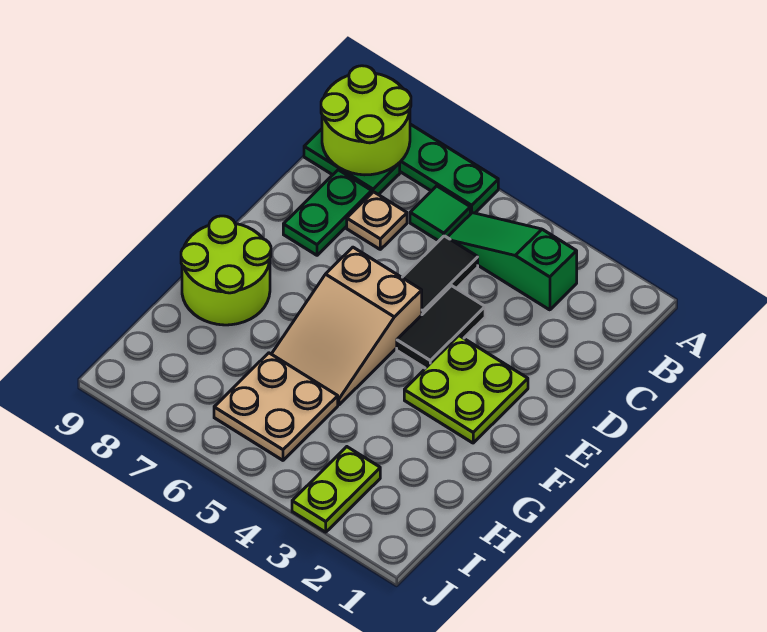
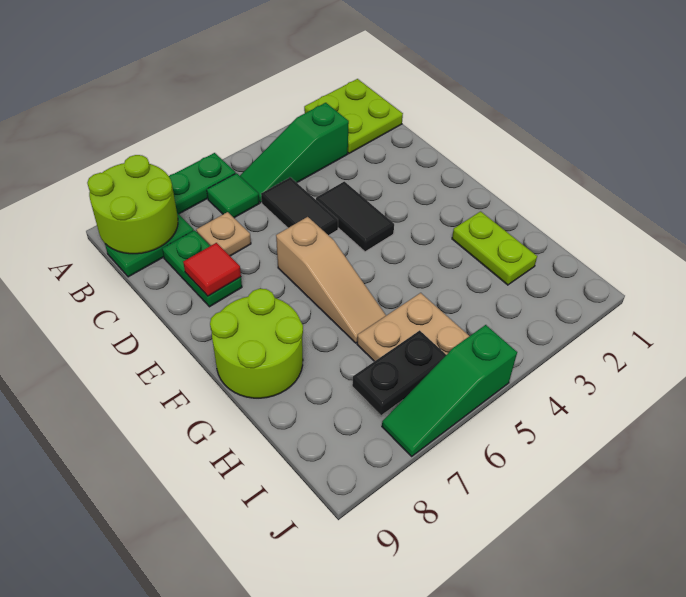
none -> red 1x1 tile [183,243,241,296]
lime 2x2 plate [404,336,528,443] -> lime 2x2 plate moved to [304,79,403,153]
tan 2x3 slope [272,247,422,405] -> tan 1x3 slope [276,217,386,343]
lime 1x2 plate [292,447,380,532] -> lime 1x2 plate moved to [452,211,537,285]
none -> black 1x2 plate [352,330,446,415]
none -> green 1x3 slope [382,325,517,456]

